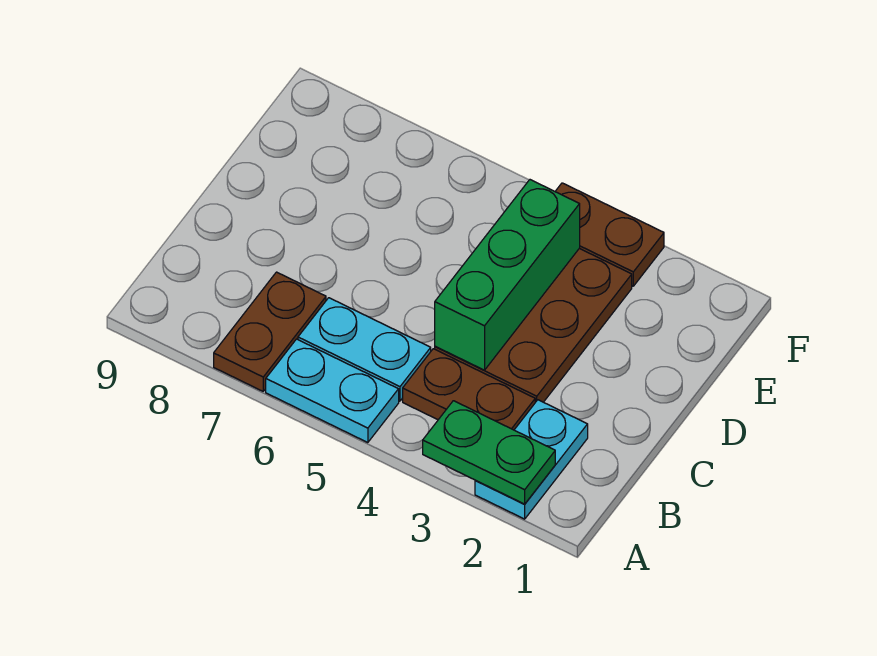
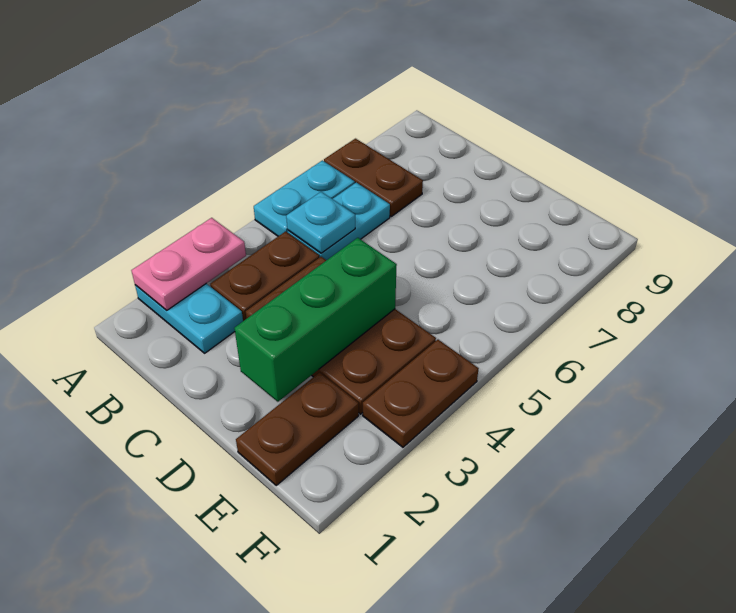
green 1x2 plate [423,401,555,504] -> pink 1x2 plate [131,218,246,310]
none -> cyan 1x1 plate [286,192,355,253]
green 1x3 brick [435,180,580,370] -> green 1x3 brick turned to [234,238,397,402]
none -> brown 1x2 plate [236,372,359,485]

